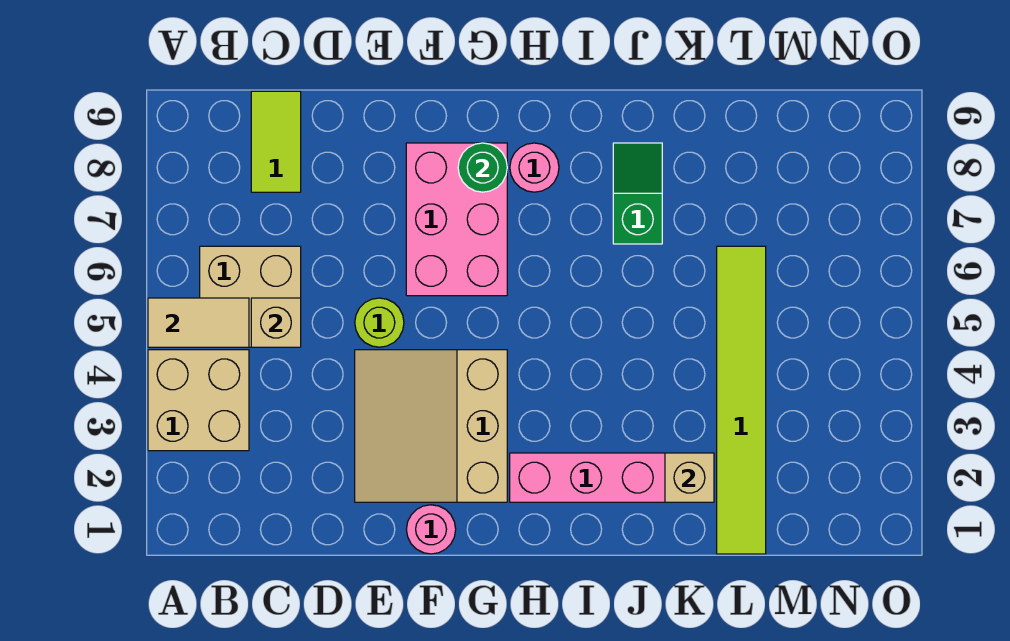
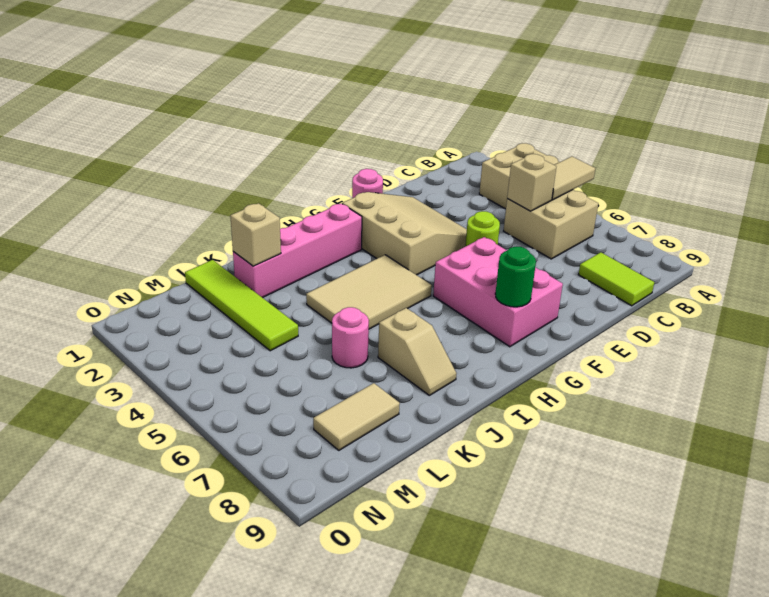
none -> tan 2x3 tile [306,255,432,329]
pink 1x1 round brick [510,143,559,192] -> pink 1x1 round brick moved to [332,307,369,368]
green 1x2 slope [613,143,662,244] -> tan 1x2 slope [378,308,456,395]
lime 1x6 tile [717,246,766,554] -> lime 1x4 tile [185,260,298,351]
none -> tan 1x2 tile [313,383,400,450]

